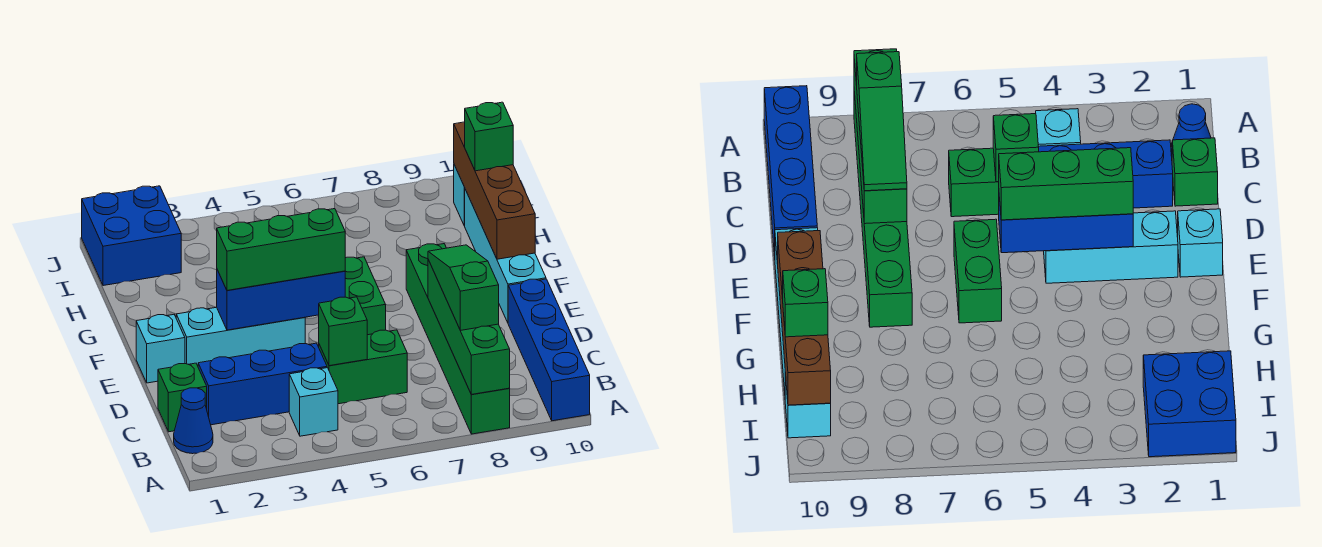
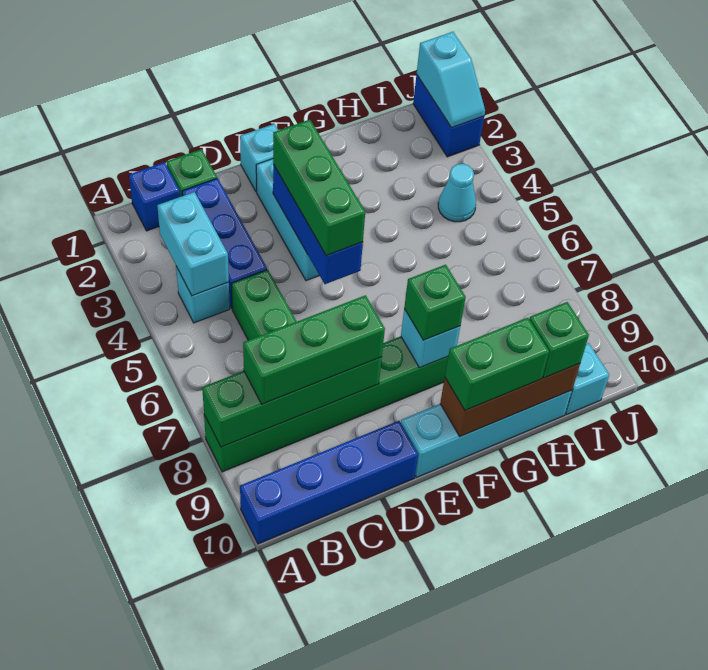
blue 1x1 cone [174,388,213,454] -> blue 1x1 brick [129,162,180,231]
none -> cyan 1x2 brick [157,192,229,296]
green 1x3 slope [428,245,499,330] -> green 1x3 brick [243,295,385,404]
green 1x1 brick [319,297,367,366] -> green 1x1 brick moved to [404,265,466,340]
green 1x2 brick [345,257,386,335] -> green 1x2 brick moved to [445,318,549,410]
none -> cyan 1x1 brick [401,309,460,368]
brown 1x4 brick [454,122,535,259] -> brown 1x3 brick [440,364,580,437]
blue 2x2 brick [82,186,181,286] -> blue 1x2 brick [413,75,484,157]
none -> cyan 1x1 cone [438,164,476,222]
none -> cyan 1x2 slope [417,32,485,128]

